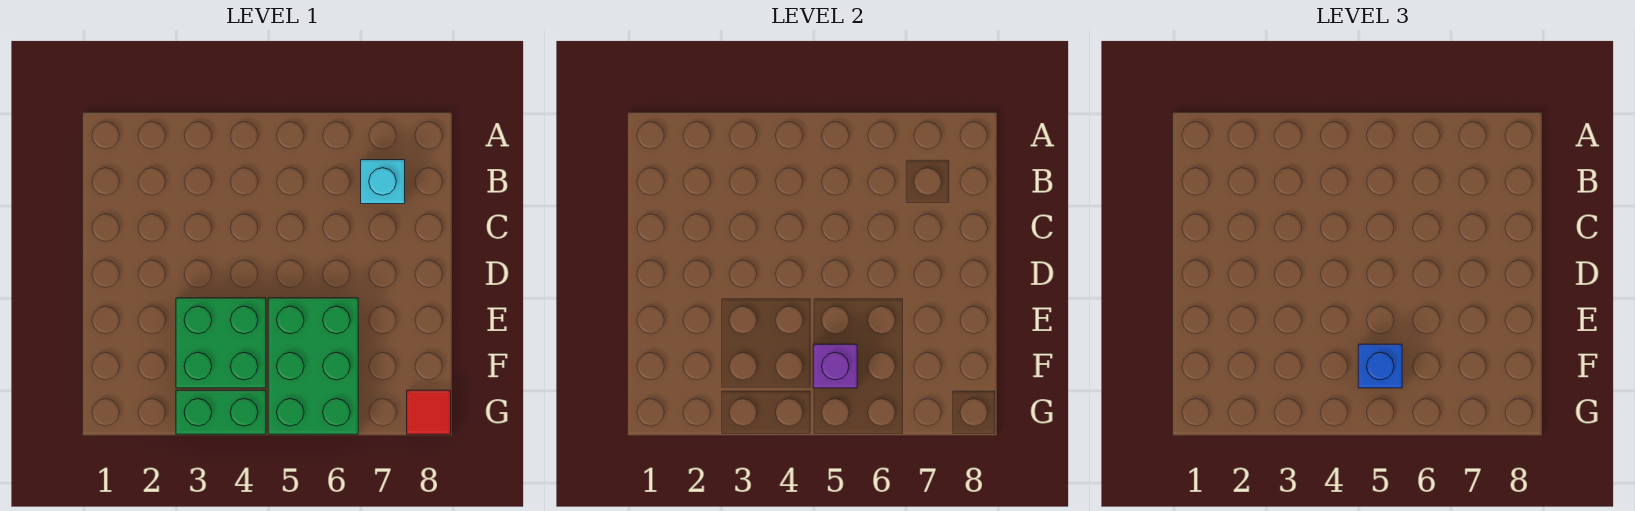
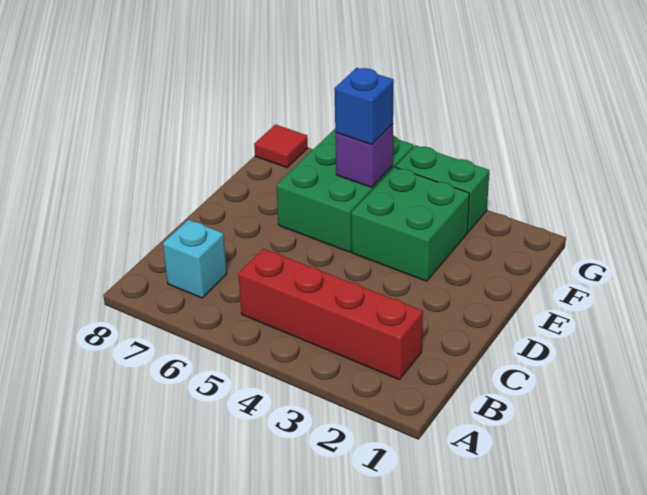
none -> red 1x4 brick [238,249,423,379]

